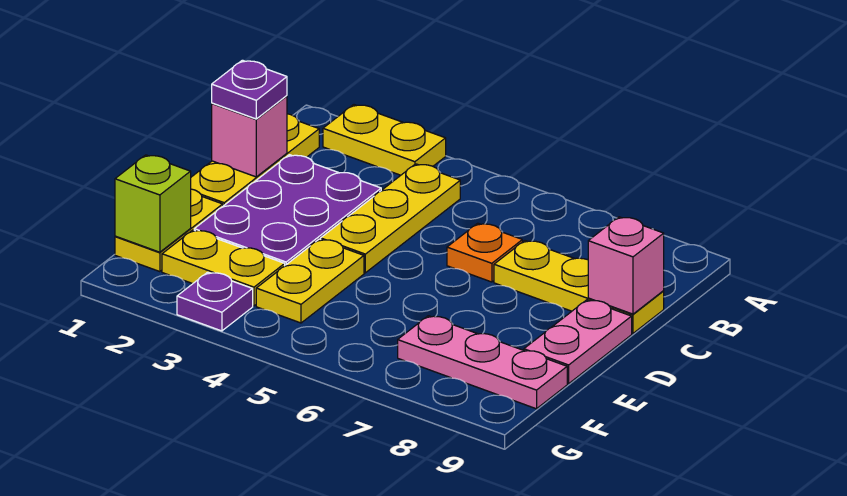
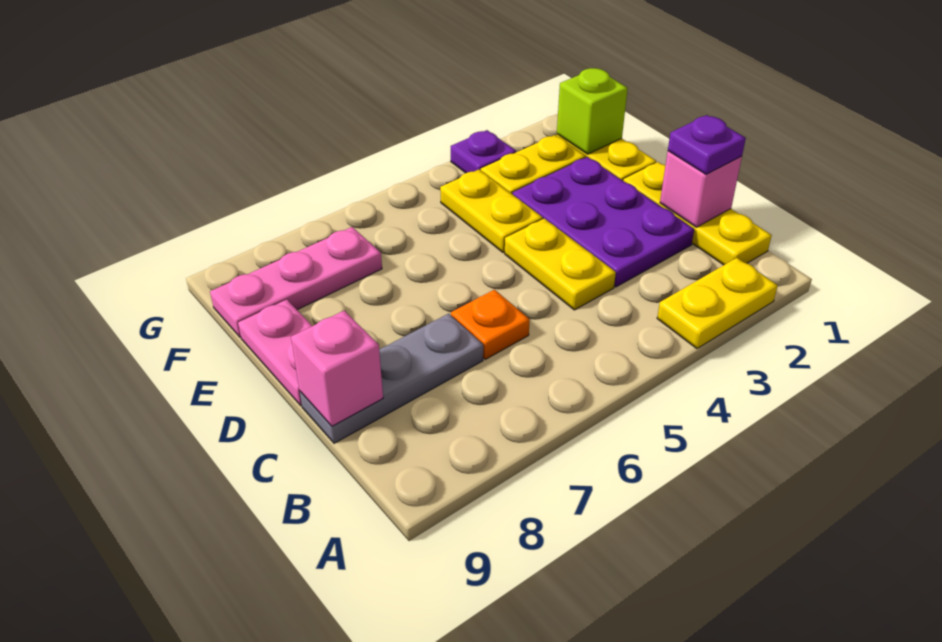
yellow 1x3 plate [321,164,460,273] -> yellow 1x2 plate [505,218,616,310]
yellow 1x3 plate [494,241,664,333] -> grey 1x3 plate [300,314,483,443]

